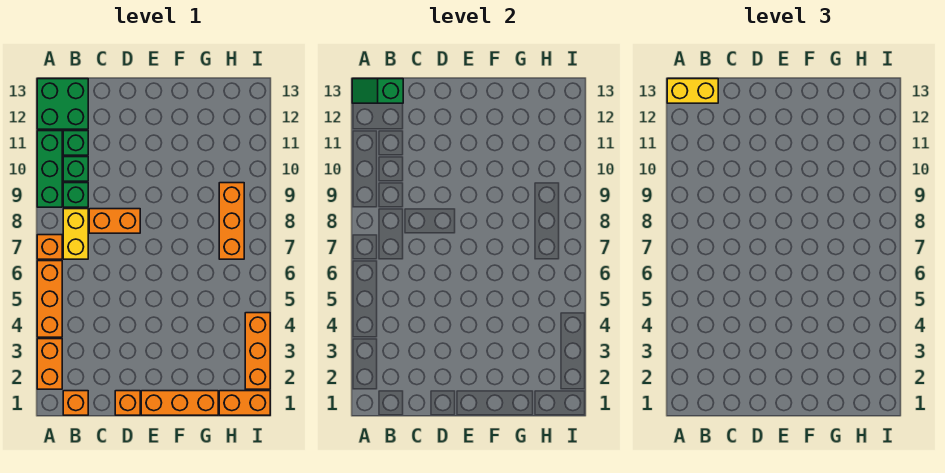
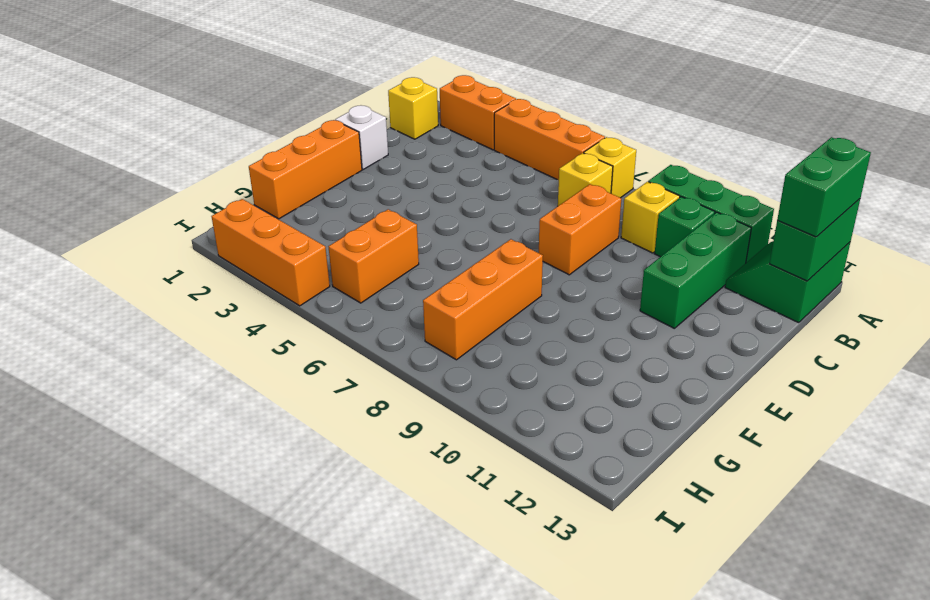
orange 1x1 brick [37,235,62,259] -> yellow 1x1 brick [584,137,636,198]
green 2x2 brick [37,79,88,129] -> green 2x2 slope [725,241,850,323]
green 1x2 slope [352,79,403,103] -> green 1x2 brick [770,199,860,281]
yellow 1x2 brick [667,79,718,103] -> green 1x2 brick [777,137,871,237]
orange 1x1 brick [63,391,88,415] -> yellow 1x1 brick [388,77,438,139]
yellow 1x2 brick [63,209,88,259] -> yellow 1x1 brick [558,153,613,206]
green 1x1 brick [63,183,88,207] -> yellow 1x1 brick [621,182,680,253]
green 1x1 brick [63,131,88,155] -> green 1x3 brick [640,212,751,328]
orange 1x1 brick [115,391,140,415] -> white 1x1 brick [335,105,388,169]
orange 1x2 brick [219,391,270,415] -> orange 1x2 brick moved to [328,209,419,303]
orange 1x3 brick [219,183,244,259] -> orange 1x3 brick turned to [423,239,543,360]

